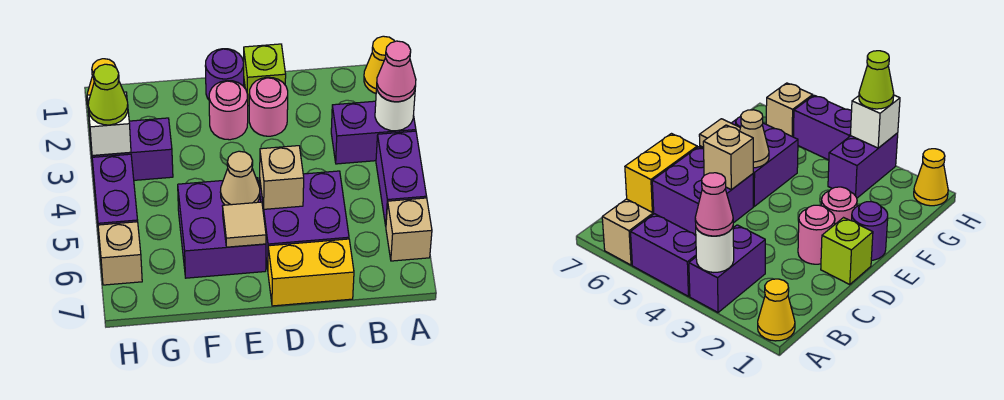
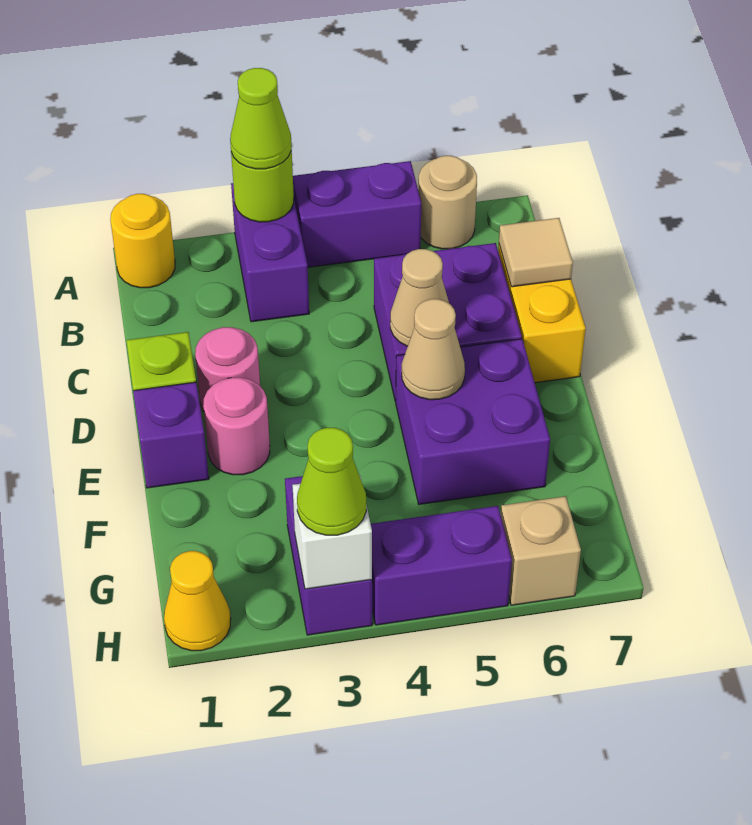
yellow 1x1 cone [364,36,395,93] -> yellow 1x1 round brick [110,194,175,288]
white 1x1 round brick [375,88,415,131] -> lime 1x1 round brick [231,146,294,222]
pink 1x1 cone [377,41,416,102] -> lime 1x1 cone [230,68,291,169]
tan 1x1 brick [386,198,432,261] -> tan 1x1 round brick [418,156,477,249]
tan 1x1 brick [260,146,304,209] -> tan 1x1 cone [390,249,449,346]
purple 1x1 round brick [205,49,244,100] -> purple 1x1 brick [133,382,209,488]
tan 1x1 tile [223,202,266,247] -> tan 1x1 tile moved to [499,218,573,287]

